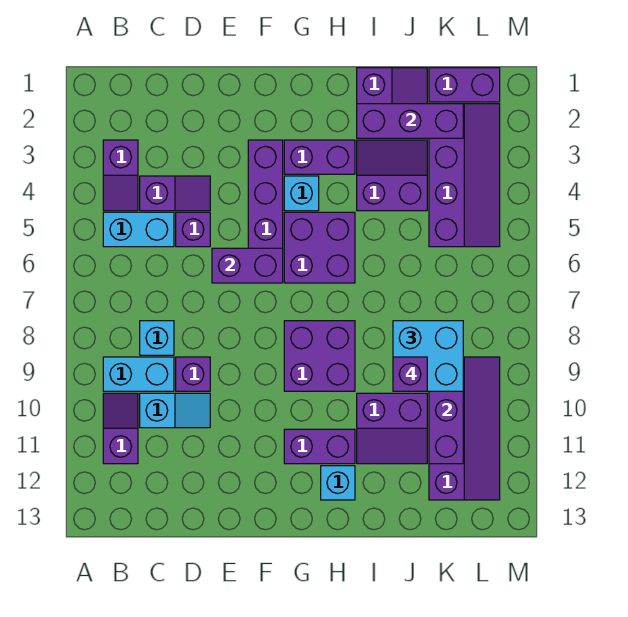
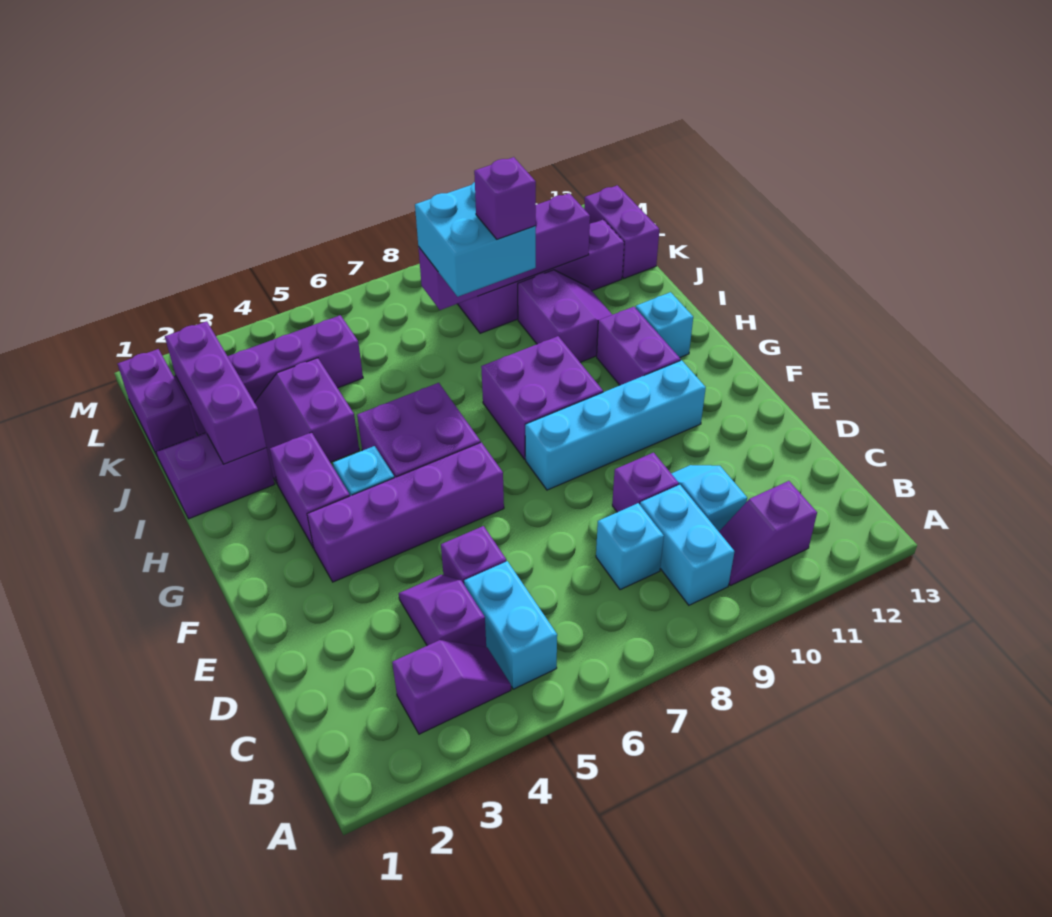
purple 1x2 brick [212,248,283,283] -> purple 1x2 brick moved to [584,185,659,278]
none -> cyan 1x4 brick [525,360,706,490]

